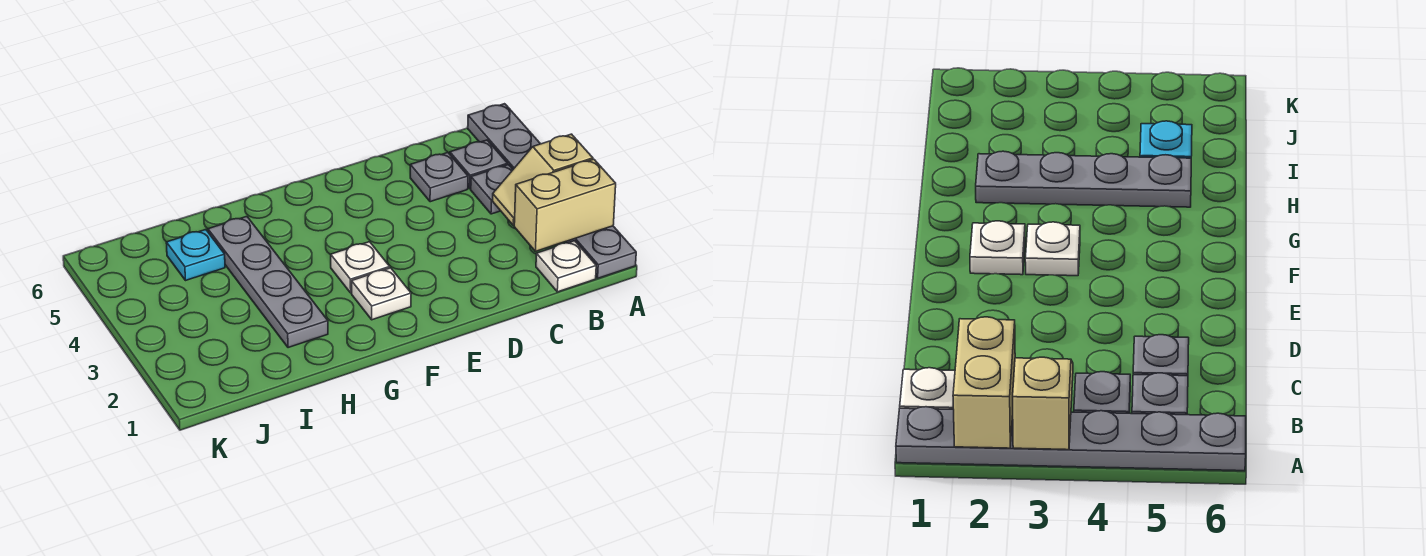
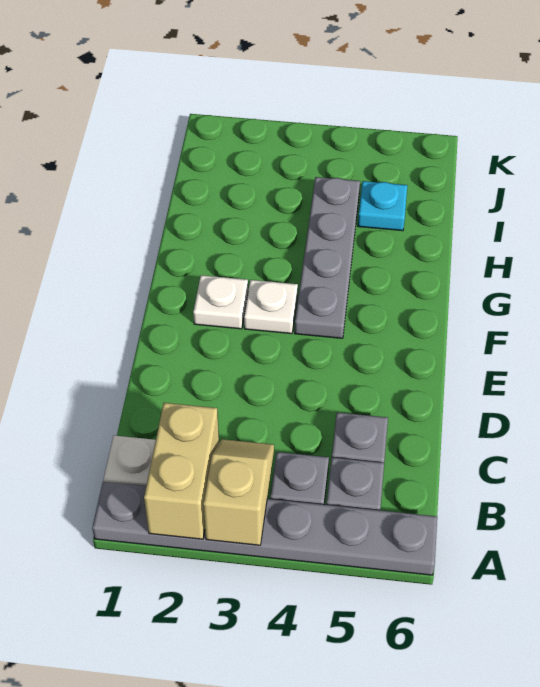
grey 1x4 plate [208,217,328,348] -> grey 1x4 plate turned to [295,177,360,338]

